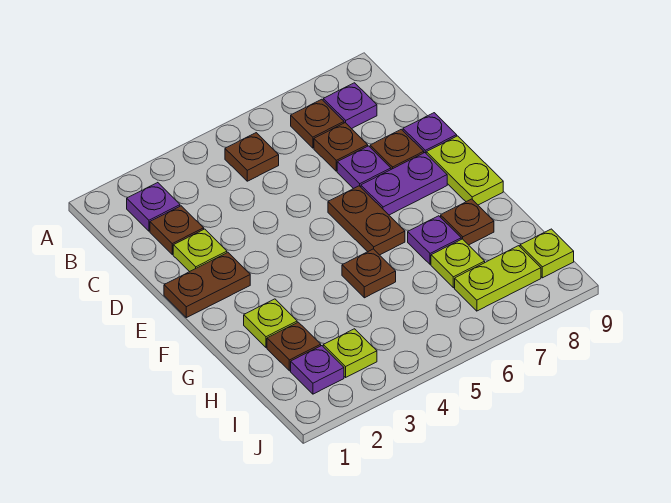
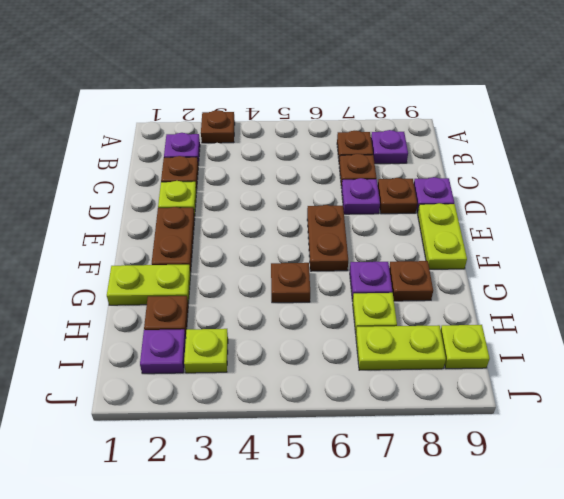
brown 1x1 plate [225,133,279,181] -> brown 1x1 plate moved to [201,110,235,143]
brown 1x2 plate [164,253,250,318] -> brown 1x2 plate turned to [152,207,195,273]
purple 1x2 plate [361,153,447,215] -> none
lime 1x1 plate [244,299,297,348] -> lime 1x2 plate [107,265,191,305]

